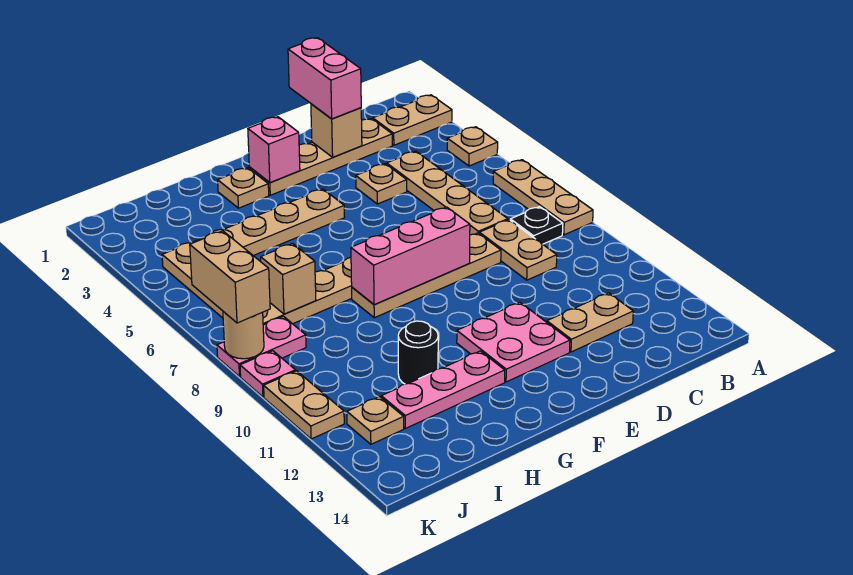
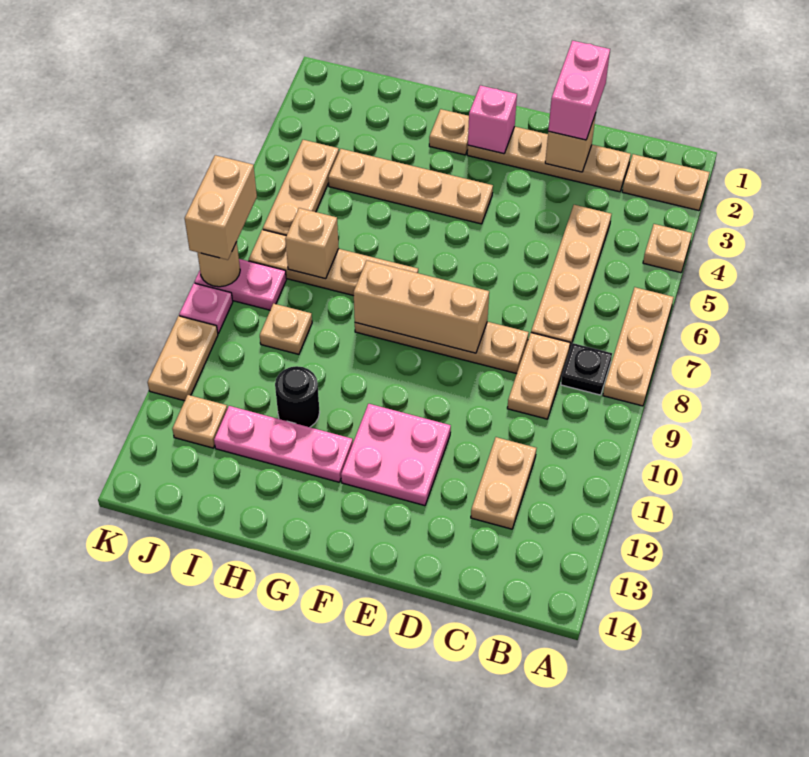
tan 1x2 plate [547,293,633,352] -> tan 1x2 plate turned to [471,437,536,529]
tan 1x1 plate [356,164,407,204] -> tan 1x1 plate moved to [260,304,312,354]
pink 1x3 brick [351,207,470,305] -> tan 1x3 brick [354,261,489,353]

